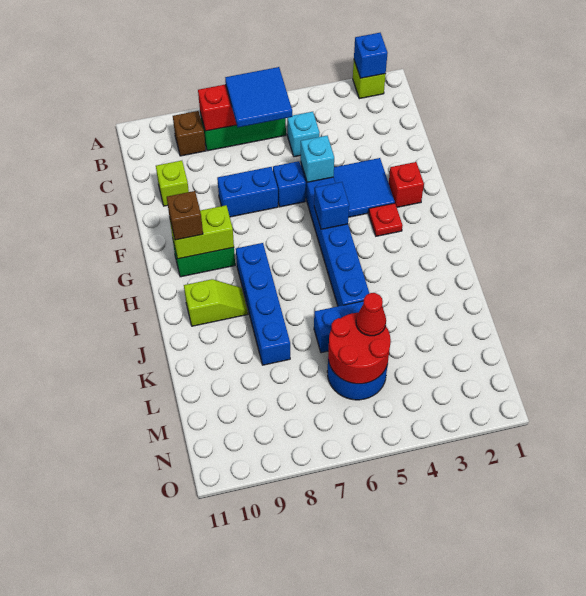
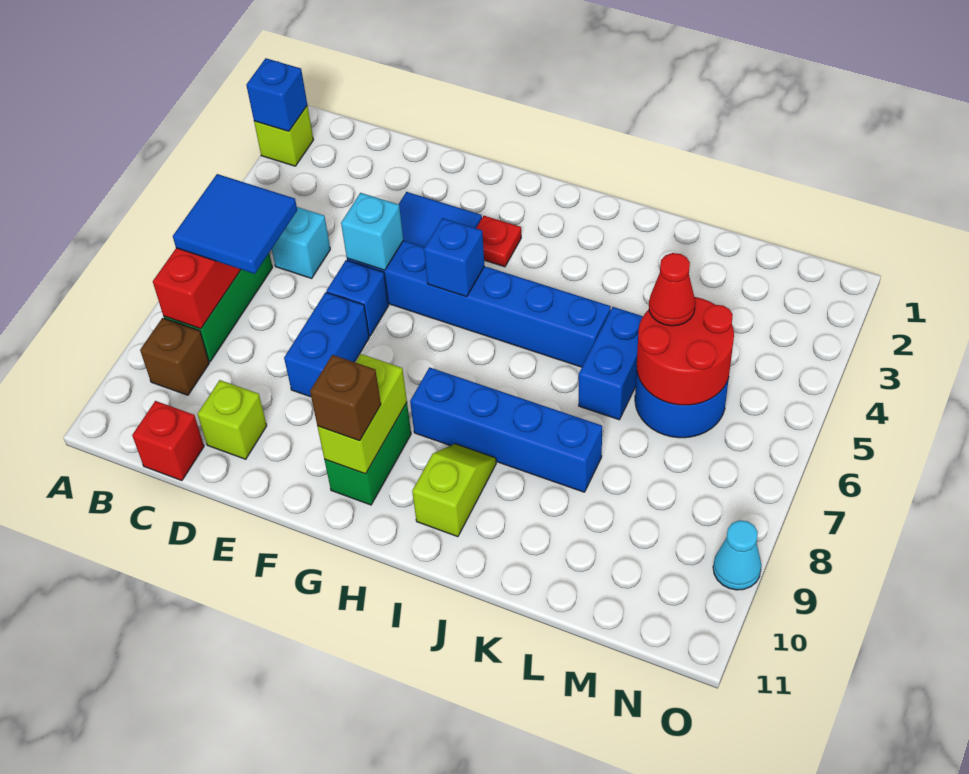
red 1x1 brick [389,162,424,207] -> red 1x1 brick moved to [132,401,204,481]
none -> cyan 1x1 cone [713,520,761,590]

